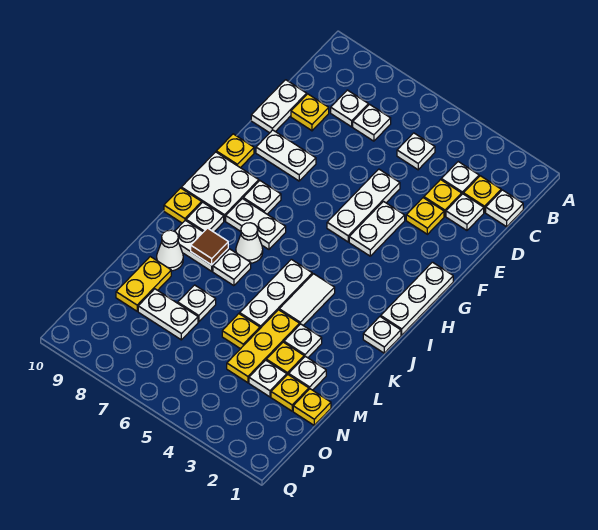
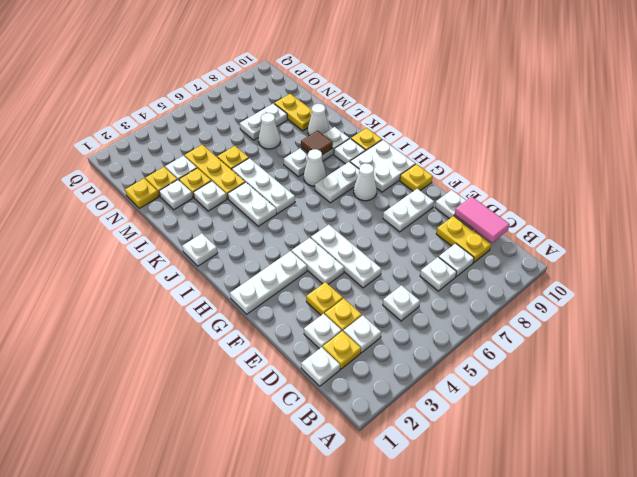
none -> pink 1x2 tile [455,197,510,243]
yellow 1x1 plate [291,94,329,131] -> yellow 1x2 plate [436,216,491,263]
white 1x3 plate [381,262,453,335] -> white 1x3 plate turned to [230,251,307,314]
white 1x1 plate [243,181,281,214] -> white 1x1 cone [354,163,377,201]
white 1x2 tile [279,274,335,325] -> white 1x2 plate [228,182,277,226]
white 1x1 plate [178,285,216,322] -> white 1x1 cone [259,113,280,149]

